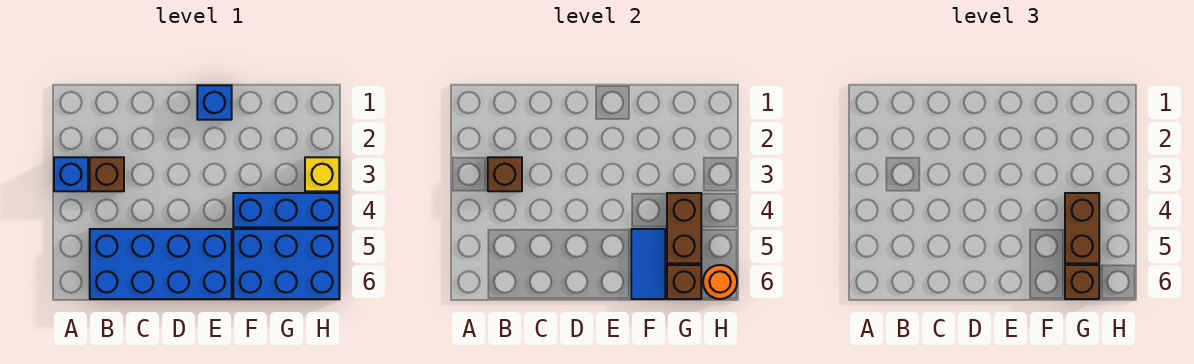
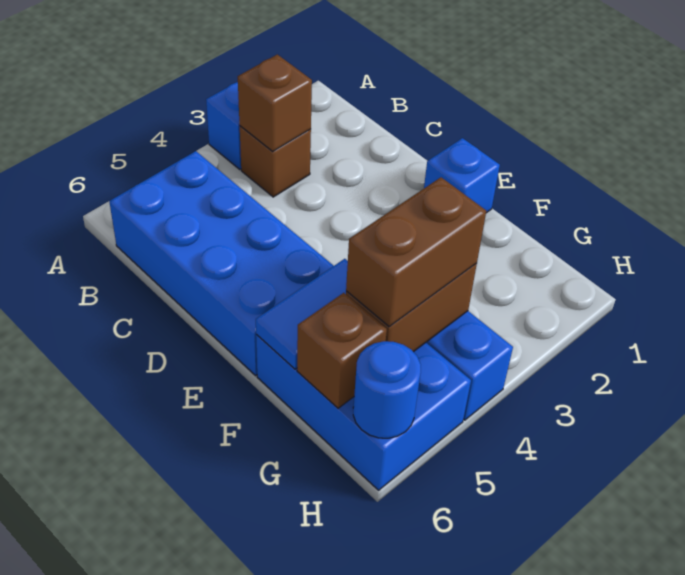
brown 1x1 brick [1065,265,1099,299] -> none
yellow 1x1 brick [305,157,339,191] -> none
orange 1x1 round brick [703,265,737,299] -> blue 1x1 round brick [353,341,421,438]

